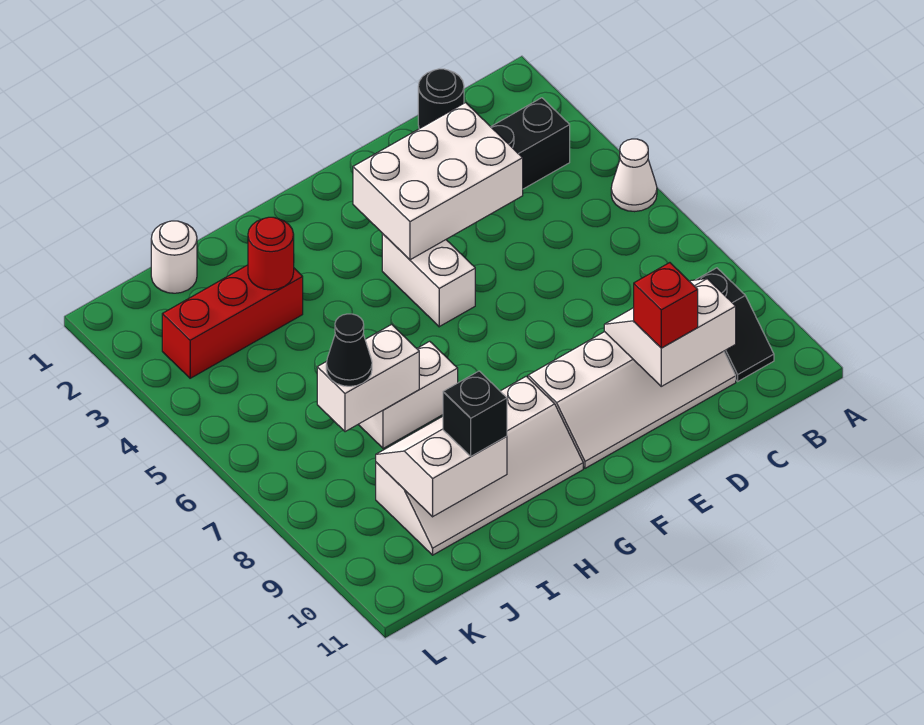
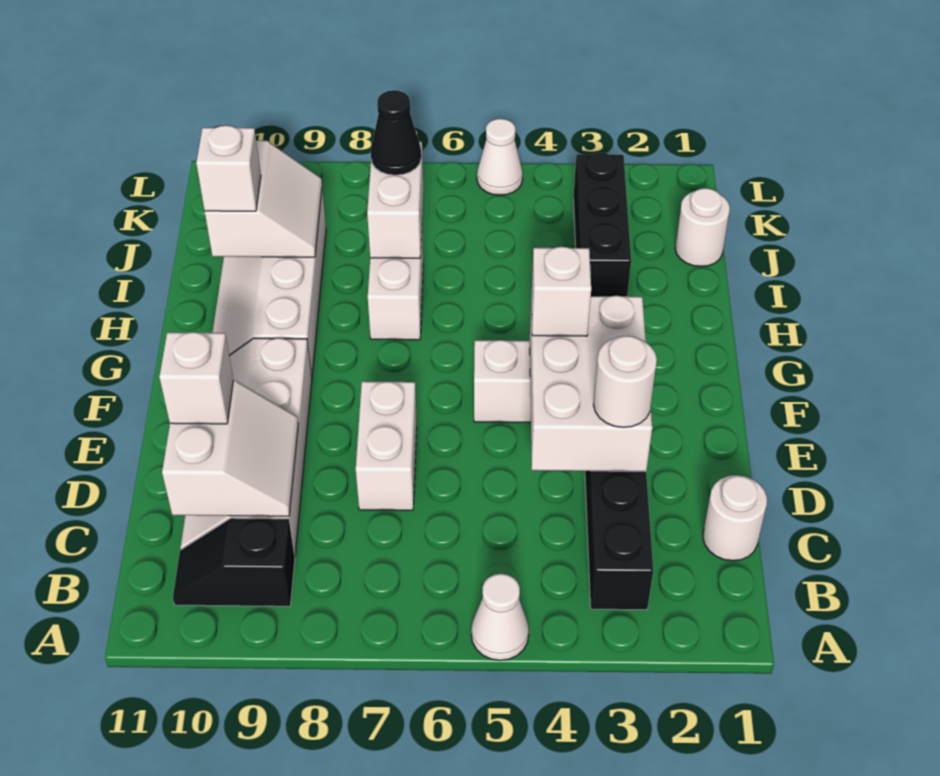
black 1x1 round brick [418,69,464,129] -> white 1x1 round brick [703,475,767,561]
none -> white 1x1 round brick [593,336,657,427]
none -> white 1x2 brick [356,381,417,510]
red 1x1 brick [634,263,698,348] -> white 1x1 brick [159,332,233,424]
none -> white 1x1 brick [531,247,591,336]
red 1x3 brick [162,265,303,378] -> black 1x3 brick [574,153,631,296]
red 1x1 round brick [248,217,294,290] -> none
black 1x1 brick [443,371,507,456] -> white 1x1 brick [196,125,261,211]
none -> white 1x1 cone [477,119,523,195]

